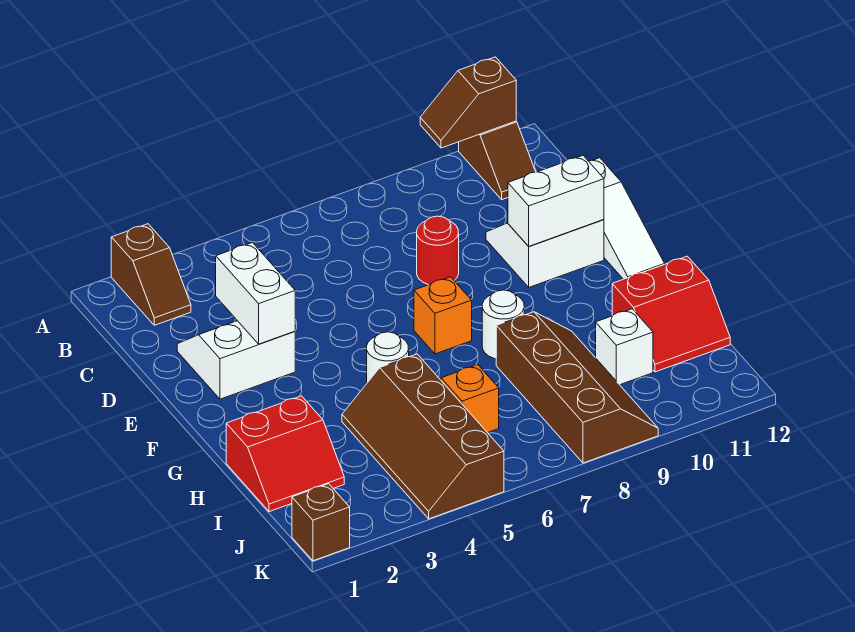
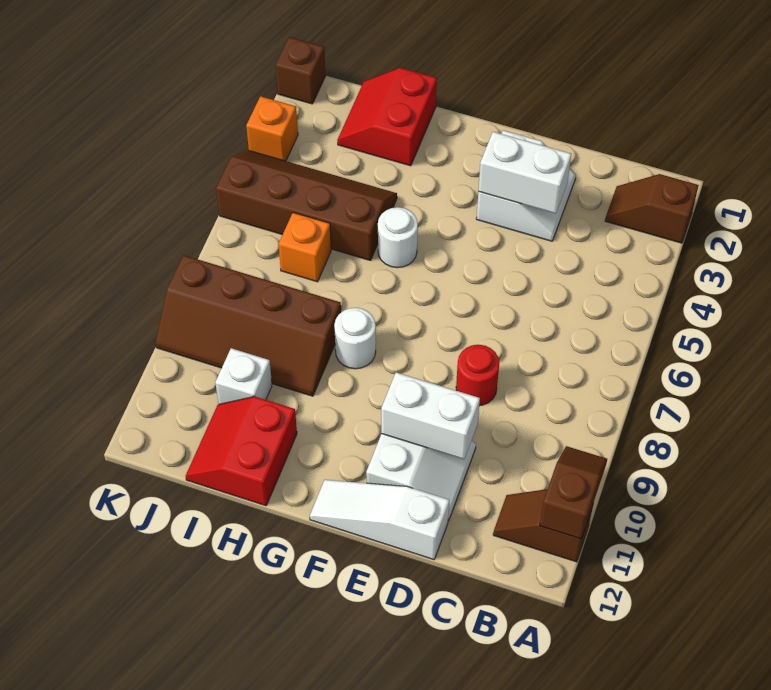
white 1x2 brick [508,156,604,246] -> white 1x2 brick turned to [381,372,480,459]
orange 1x1 brick [414,277,472,354] -> orange 1x1 brick moved to [246,96,298,161]

